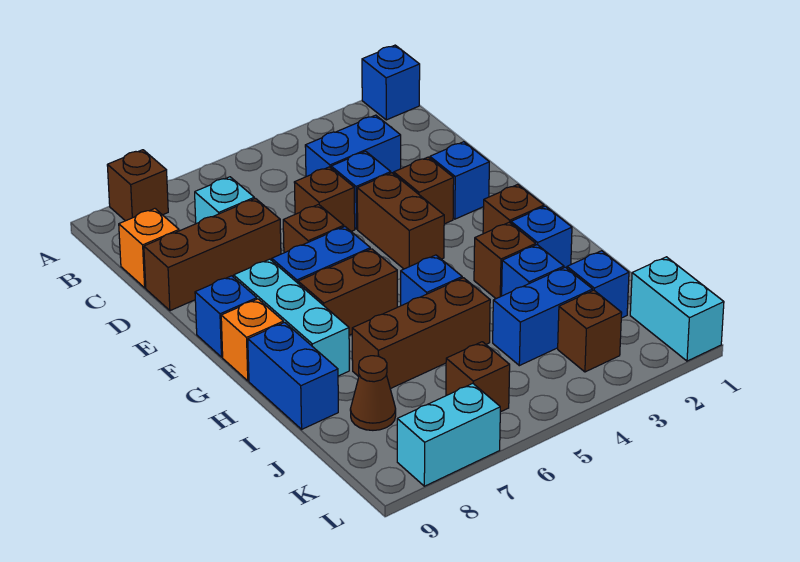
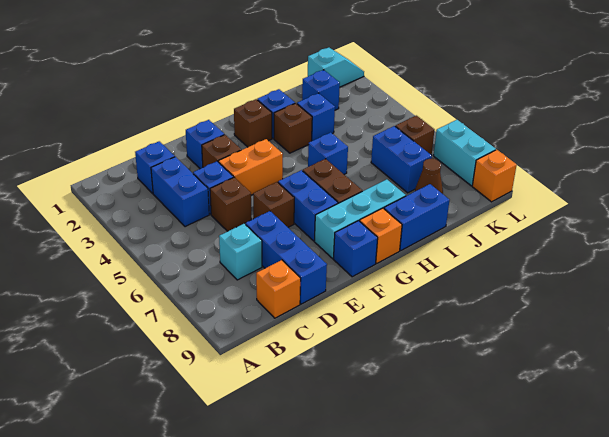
blue 1x1 brick [362,45,420,120] -> blue 1x1 brick moved to [135,141,175,193]
brown 1x1 brick [107,150,168,221] -> none
brown 1x3 brick [144,199,281,311] -> blue 1x3 brick [245,211,327,304]
brown 1x2 brick [357,173,444,269] -> orange 1x2 brick [218,139,283,195]
brown 1x3 brick [352,278,490,389] -> none
blue 1x2 brick [493,267,593,366] -> blue 1x2 brick moved to [371,126,432,193]
cyan 1x2 brick [630,257,724,361] -> cyan 1x2 slope [308,47,364,87]
brown 1x1 brick [558,290,622,372] -> none
none -> orange 1x1 brick [472,150,517,202]

